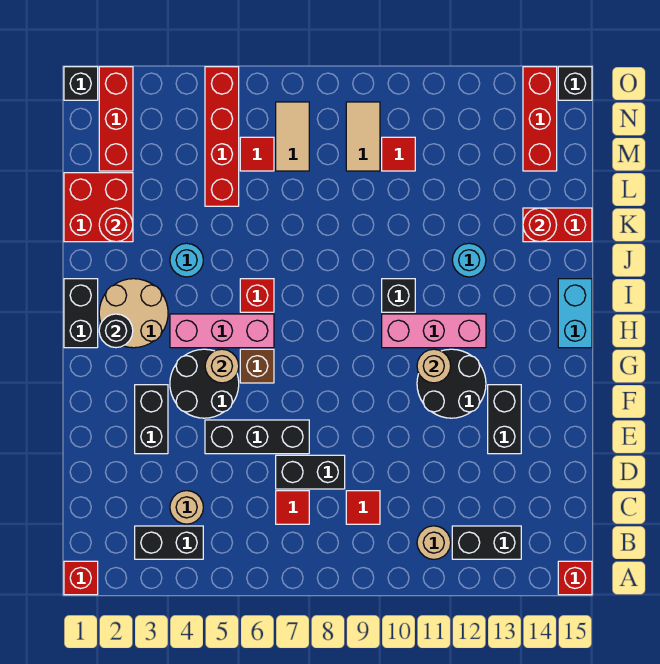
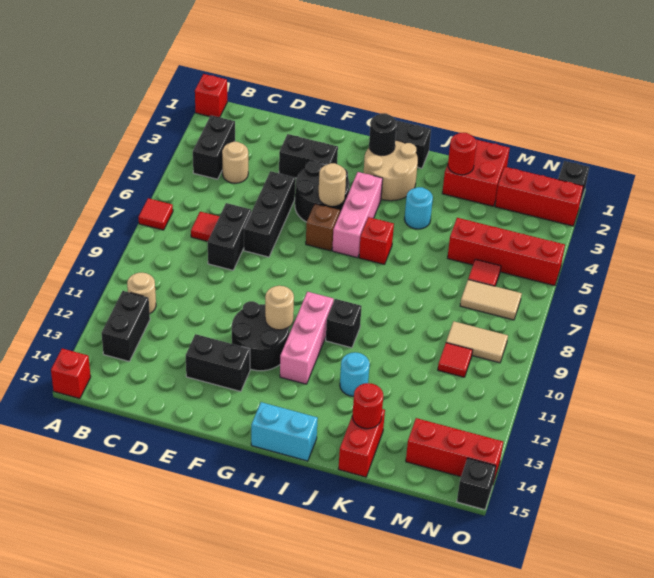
red 1x1 tile [346,491,380,524] -> red 1x1 tile moved to [139,198,173,230]

